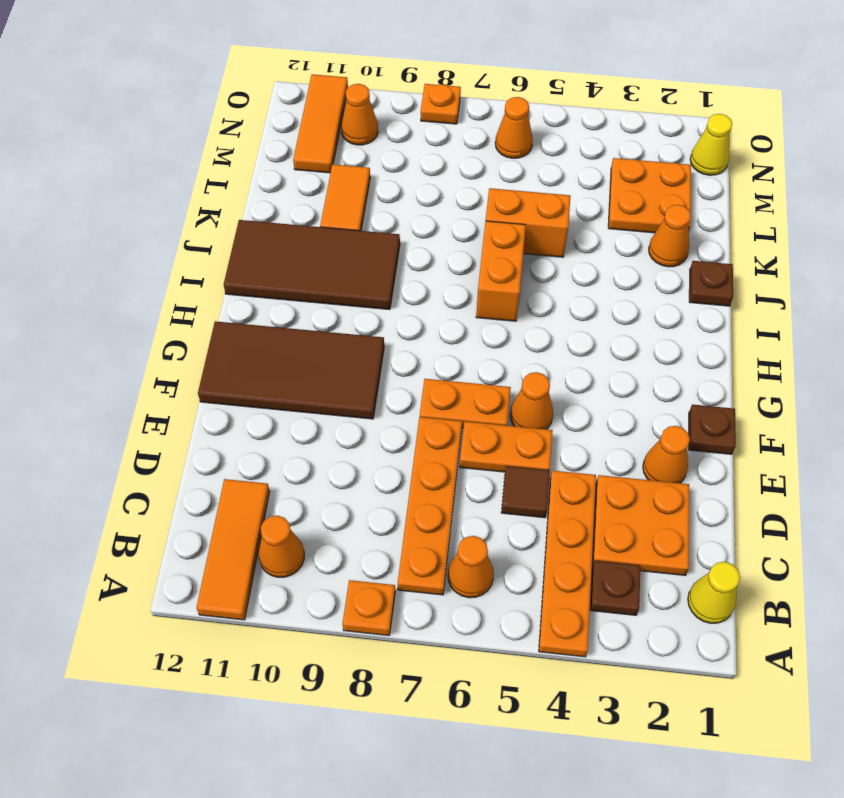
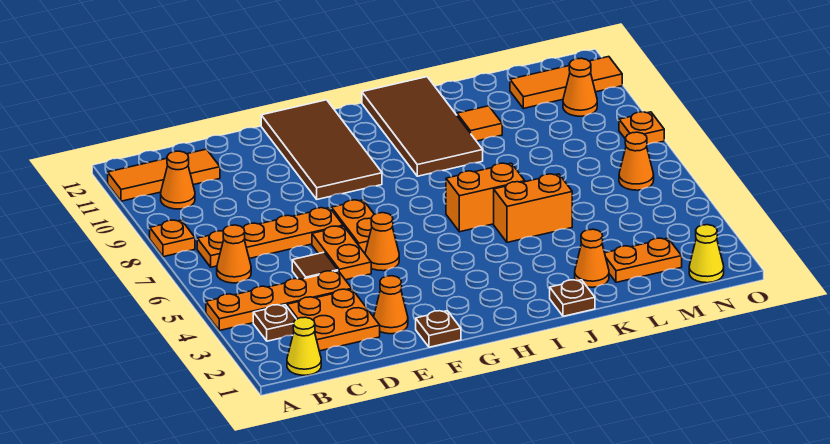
orange 1x2 brick [486,188,571,257] -> orange 1x2 brick turned to [494,174,572,242]
orange 1x2 tile [320,164,370,231] -> orange 1x1 tile [457,106,502,141]
orange 2x2 plate [608,158,691,233] -> orange 1x2 plate [605,238,682,282]

